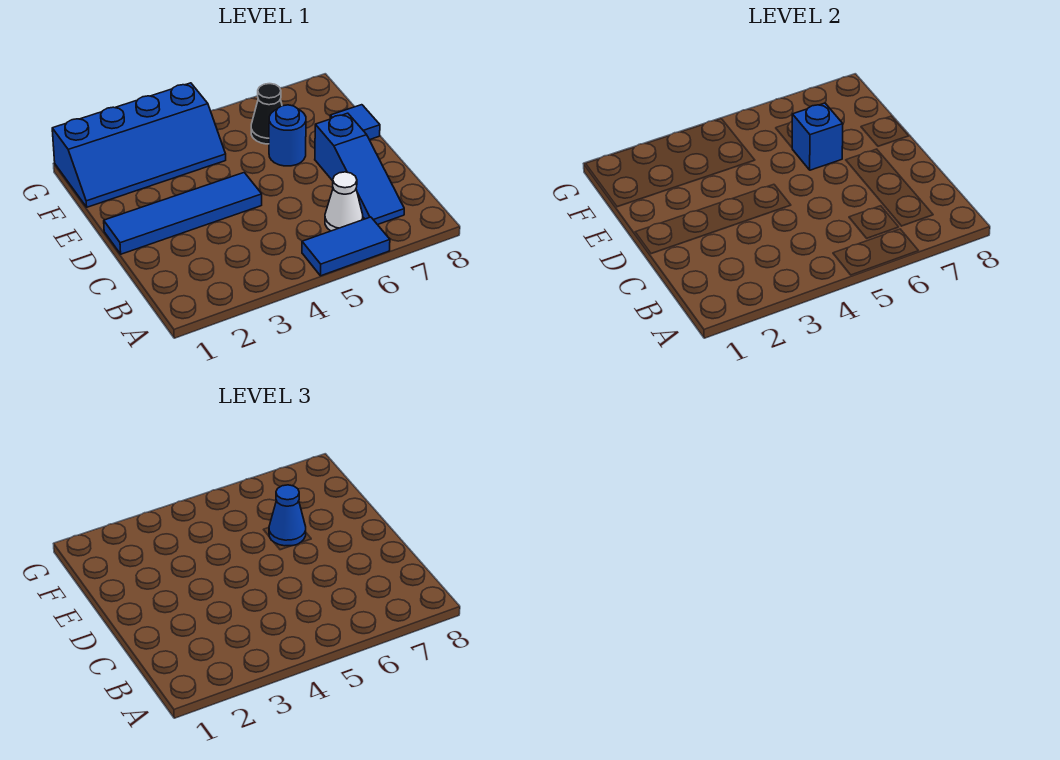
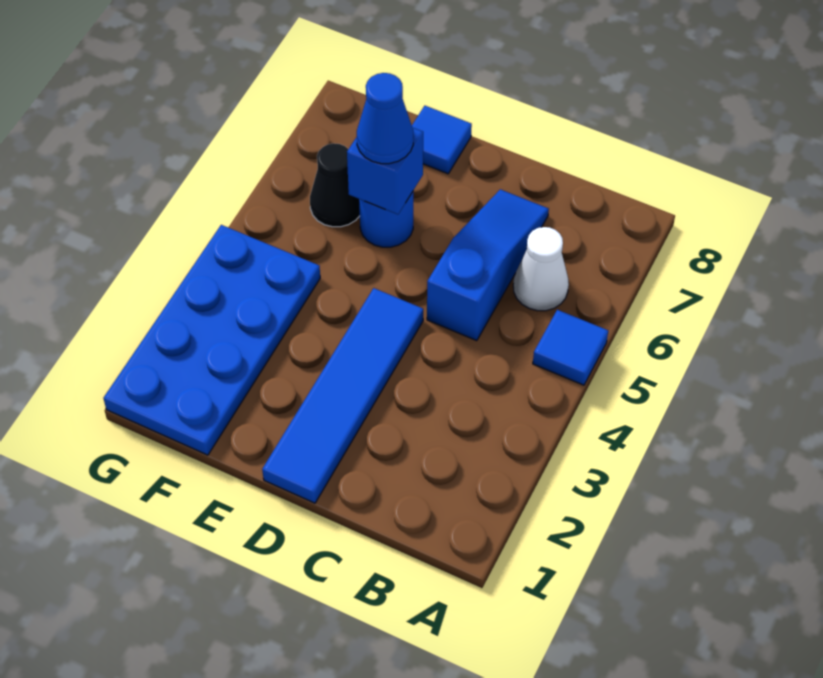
blue 1x2 tile [302,217,390,276] -> blue 1x1 tile [533,310,608,385]
blue 1x3 slope [315,113,404,225] -> blue 1x3 slope turned to [427,189,549,341]
blue 2x4 slope [52,83,226,207] -> blue 2x4 plate [103,225,320,455]

